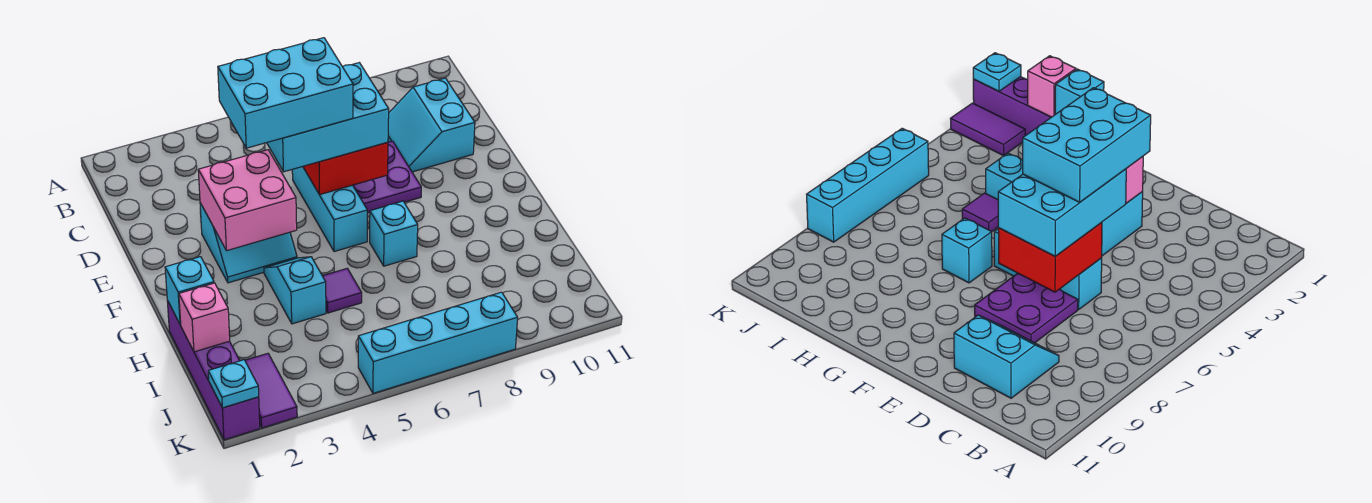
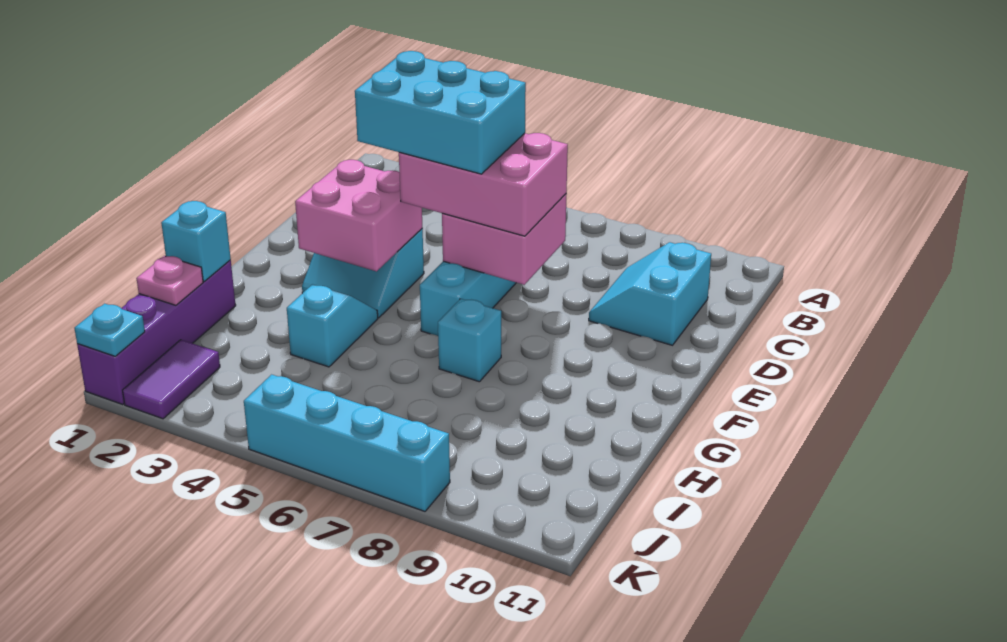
cyan 2x3 brick [267,63,389,172] -> pink 2x3 brick [399,133,568,236]
red 2x2 brick [303,142,388,195] -> pink 2x2 brick [442,194,567,285]
purple 2x2 plate [353,141,421,213] -> none
purple 1x1 tile [323,268,362,313] -> none
pink 1x1 brick [179,283,230,352] -> pink 1x1 plate [136,256,203,305]

